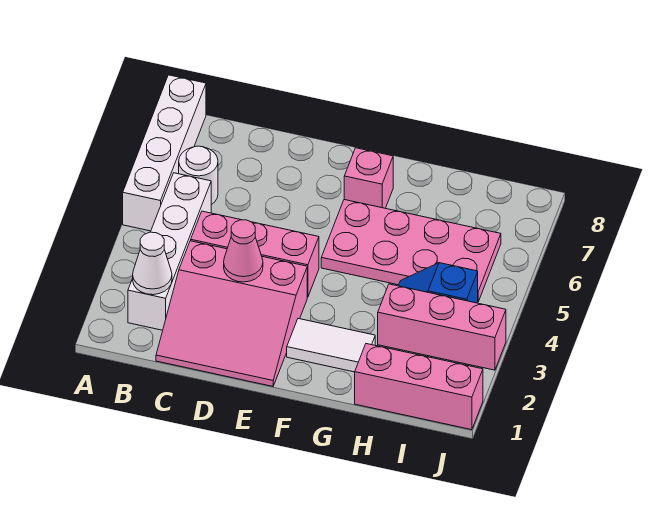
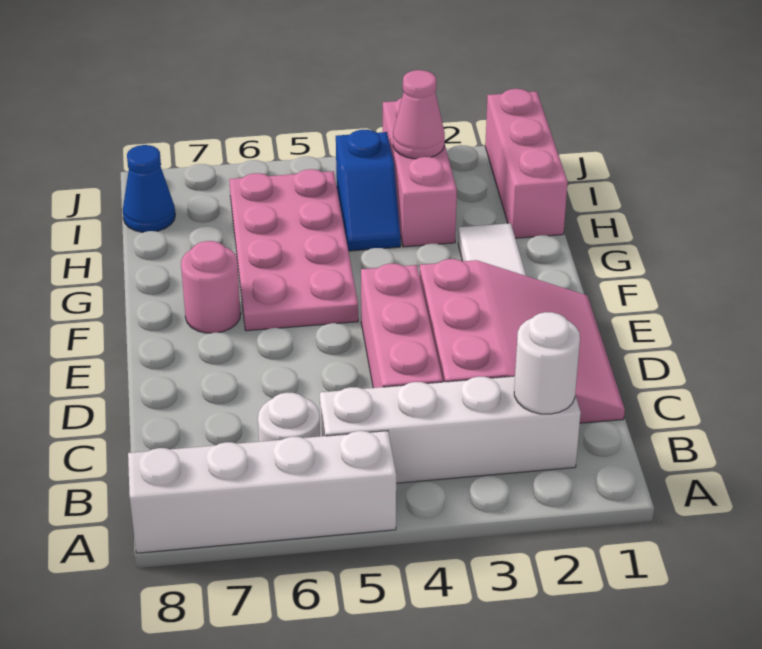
white 1x1 cone [133,232,172,295] -> white 1x1 round brick [514,312,580,414]
pink 1x1 cone [224,220,263,282] -> pink 1x1 cone moved to [393,70,445,159]
pink 1x1 brick [344,148,393,208] -> pink 1x1 round brick [181,241,241,333]
none -> blue 1x1 cone [123,145,175,232]

